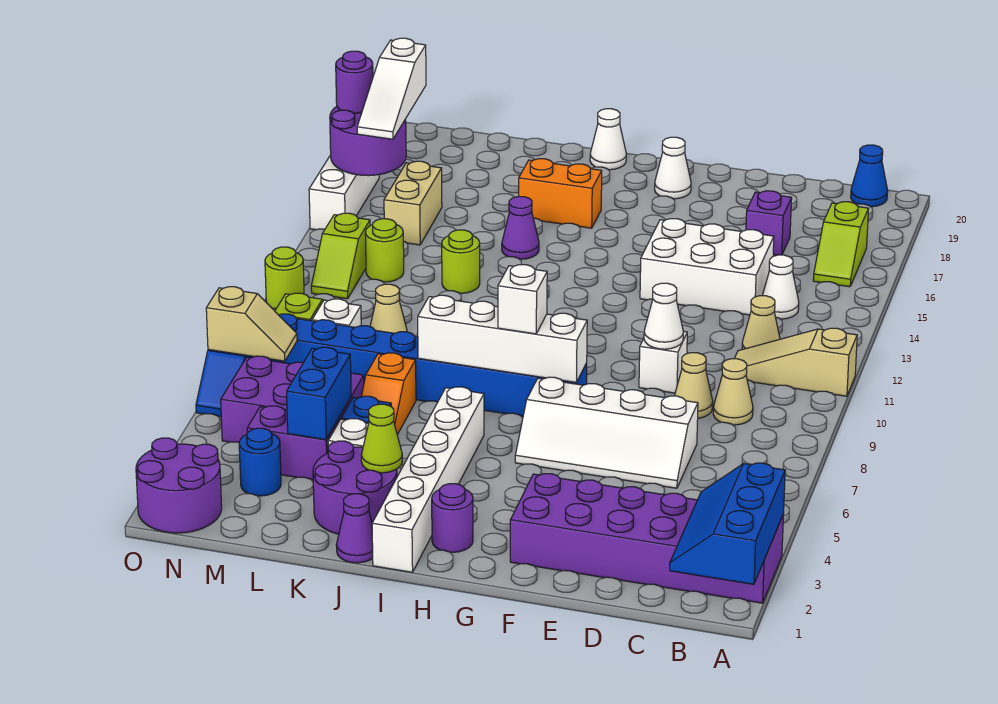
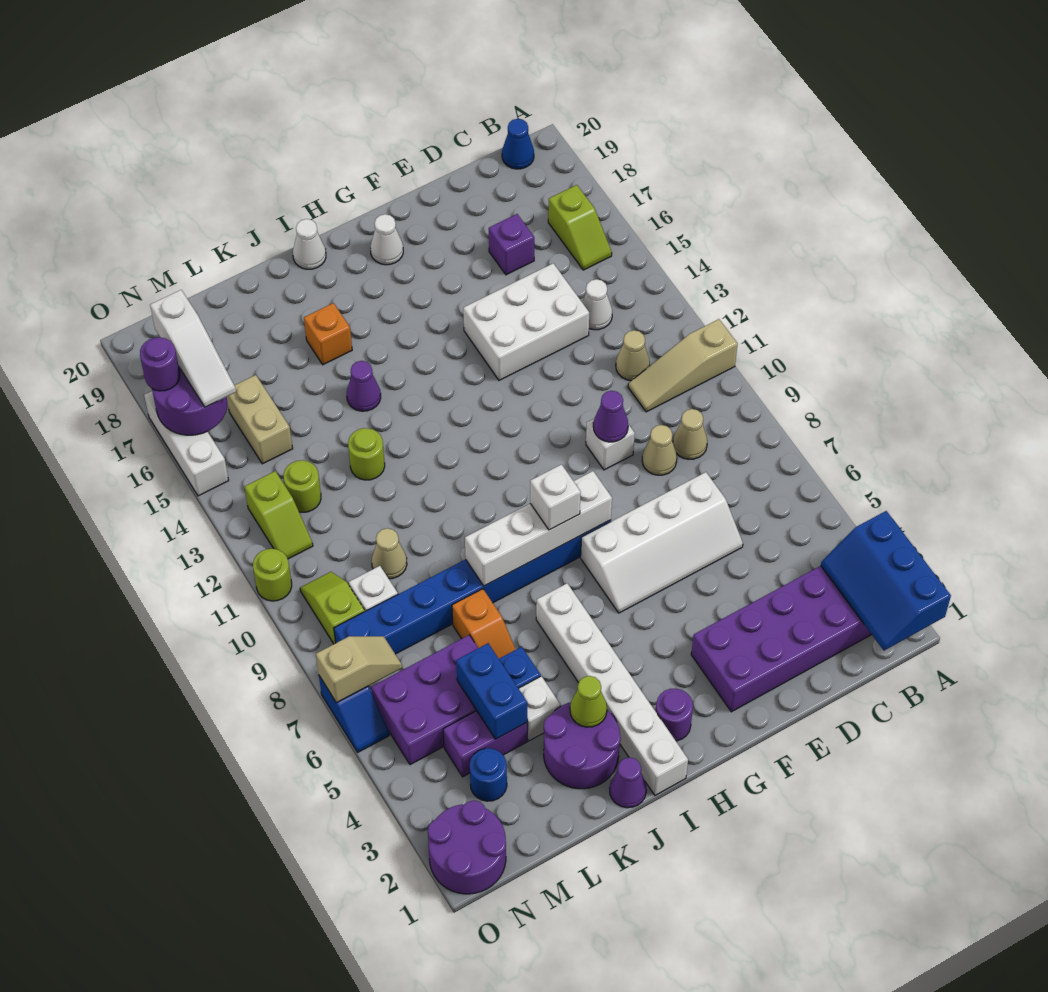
white 1x1 cone [644,283,683,349] -> purple 1x1 cone [593,391,628,442]
orange 1x2 brick [519,159,602,228] -> orange 1x1 brick [304,303,352,365]

